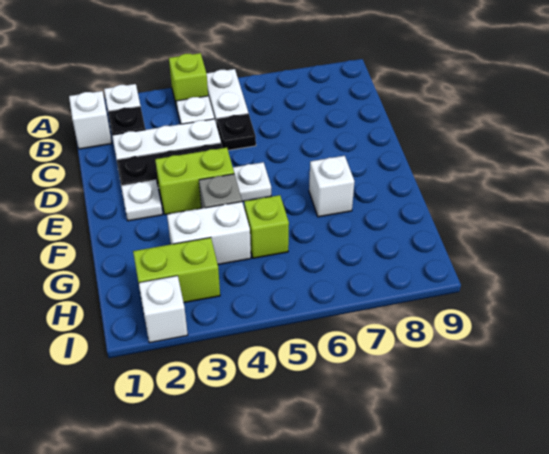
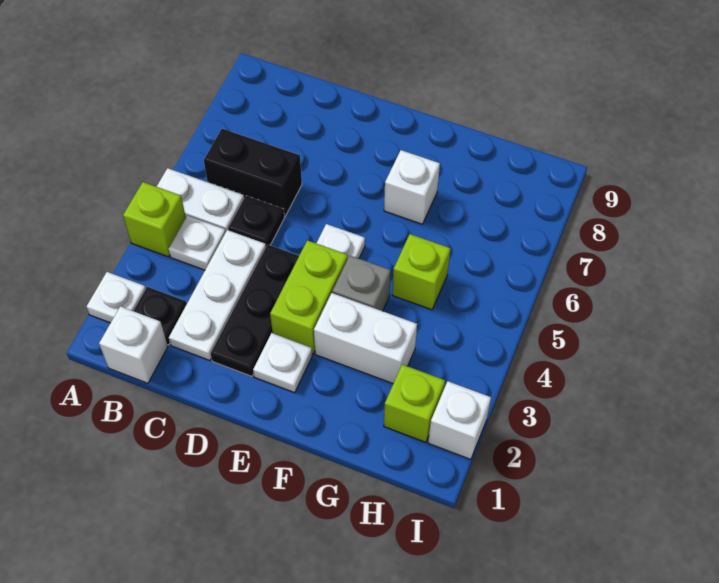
none -> black 1x2 brick [204,129,302,216]
white 1x2 brick [167,202,251,265] -> white 1x2 brick turned to [314,293,417,383]
lime 1x2 brick [133,238,220,303] -> lime 1x1 brick [384,364,445,442]

